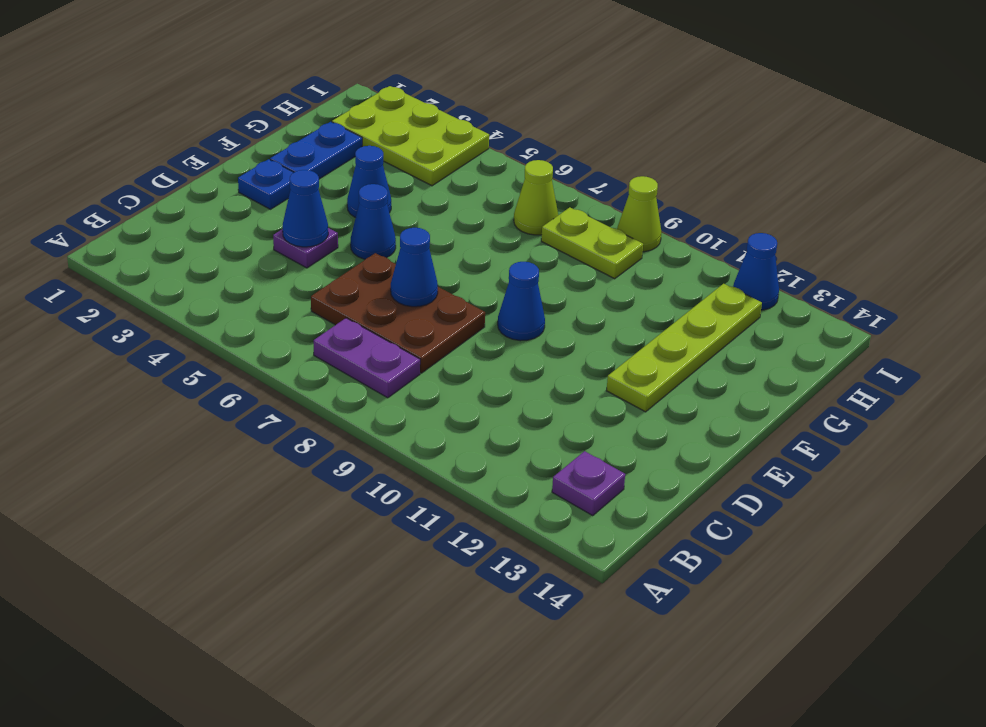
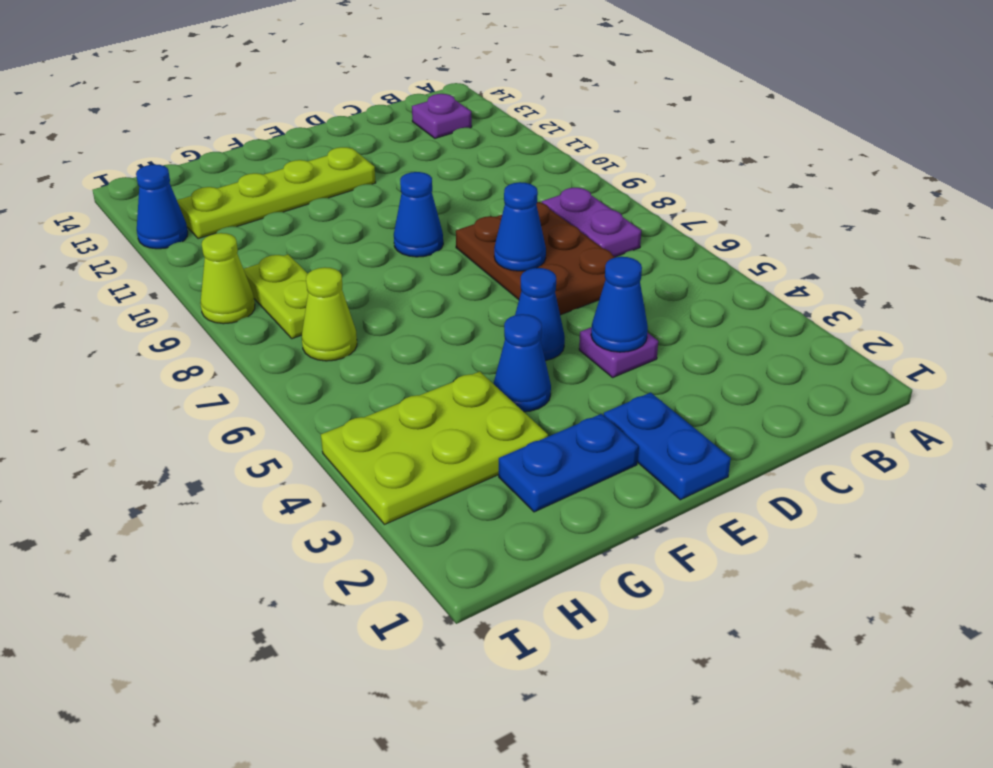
blue 1x1 plate [238,159,294,209] -> blue 1x2 plate [604,393,731,500]
lime 2x3 plate [332,86,489,186] -> lime 2x3 plate turned to [321,372,548,525]

